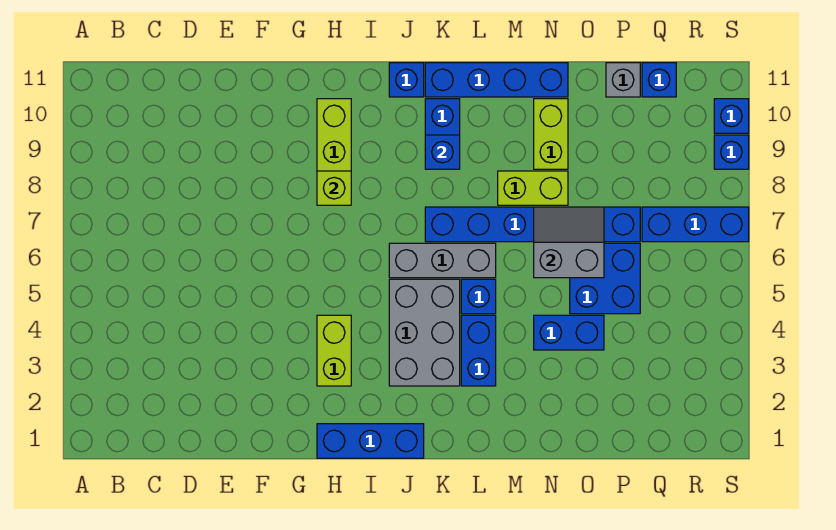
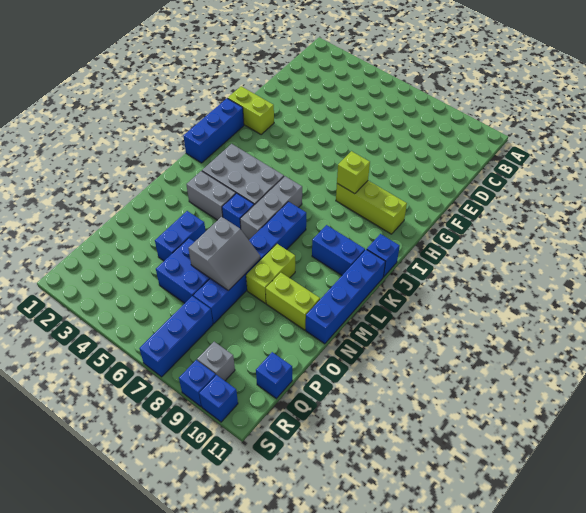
lime 1x2 brick [317,315,351,386] -> lime 1x2 brick moved to [228,86,274,135]
blue 1x1 brick [425,135,460,169] -> none
blue 1x2 brick [461,315,496,386] -> grey 1x2 brick [186,171,236,220]
grey 1x1 brick [606,63,640,97] -> grey 1x1 brick moved to [197,342,235,381]

